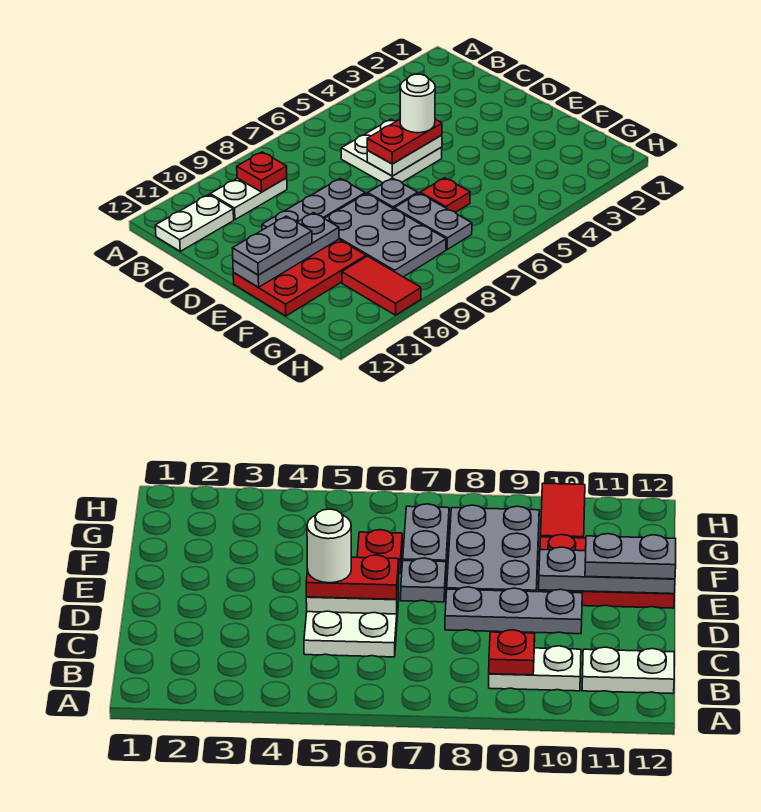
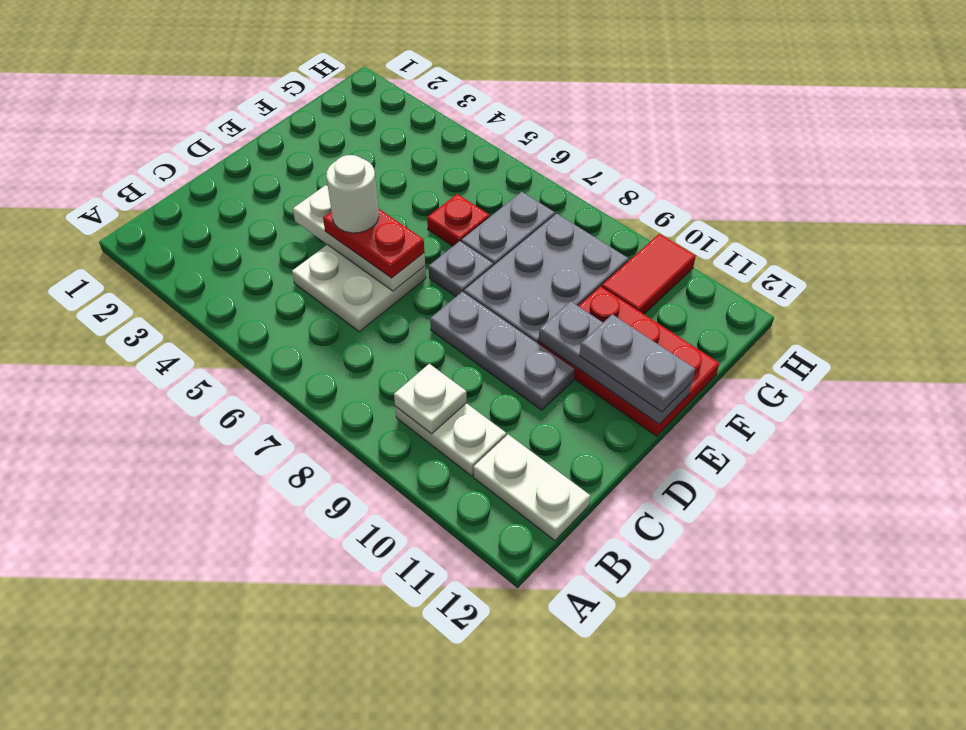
red 1x1 plate [237,152,287,192] -> white 1x1 plate [394,364,466,434]
white 1x2 plate [367,135,442,176] -> white 1x3 plate [293,185,425,291]

